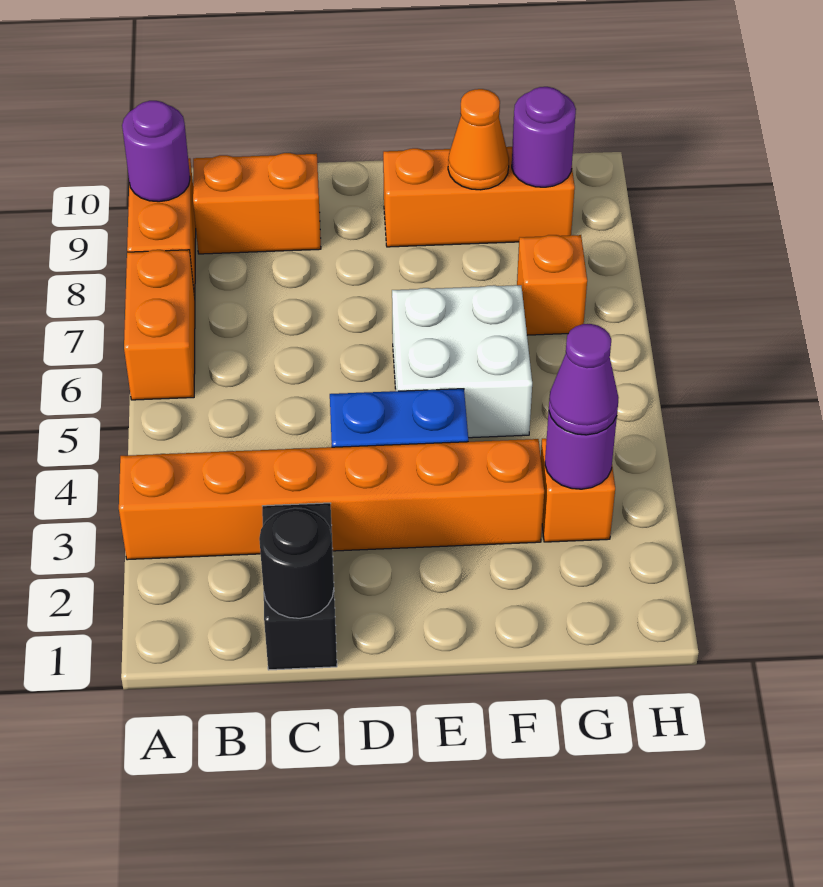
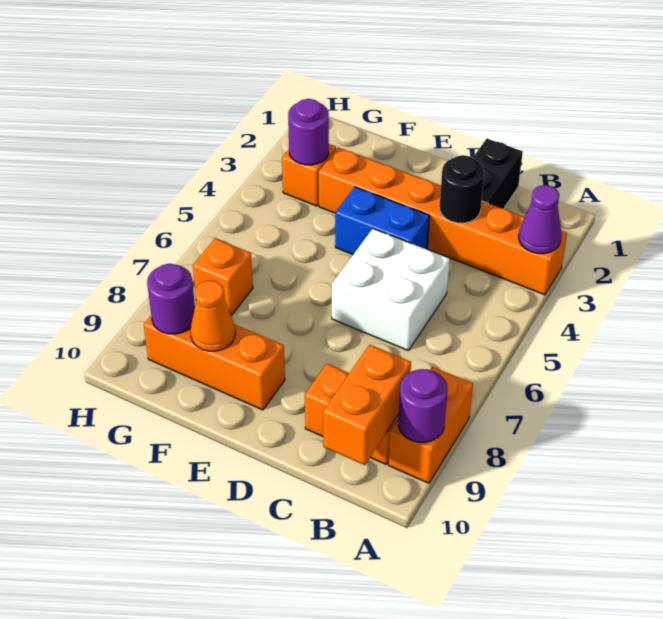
orange 1x2 brick [124,250,195,400] -> orange 1x2 brick moved to [323,345,411,465]
black 1x1 round brick [259,508,334,618] -> black 1x1 round brick moved to [440,155,484,223]
white 2x2 brick [392,285,532,438] -> white 2x2 brick moved to [332,229,450,351]
purple 1x1 cone [549,324,619,435] -> purple 1x1 cone moved to [519,185,561,254]

